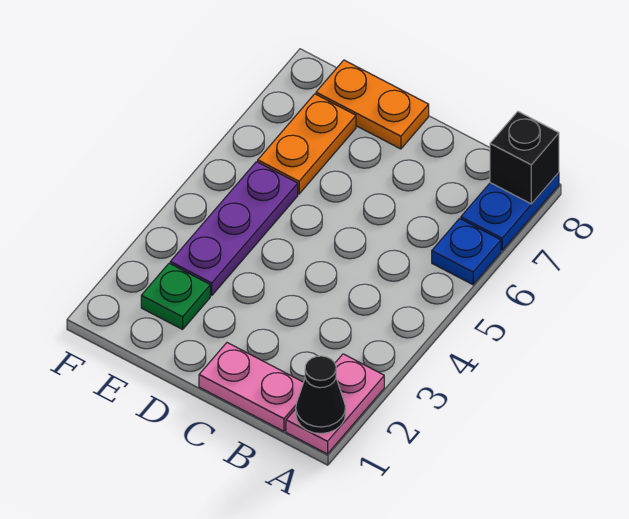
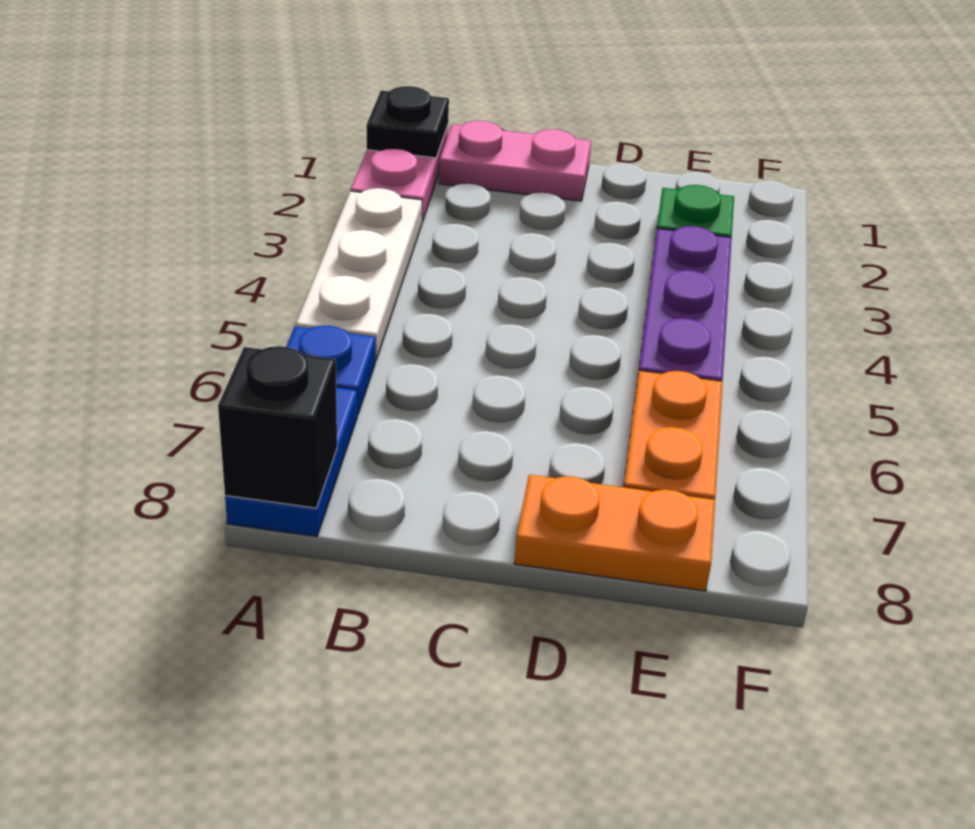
black 1x1 cone [296,356,346,434] -> black 1x1 plate [367,86,449,158]
none -> white 1x3 plate [296,188,422,361]

